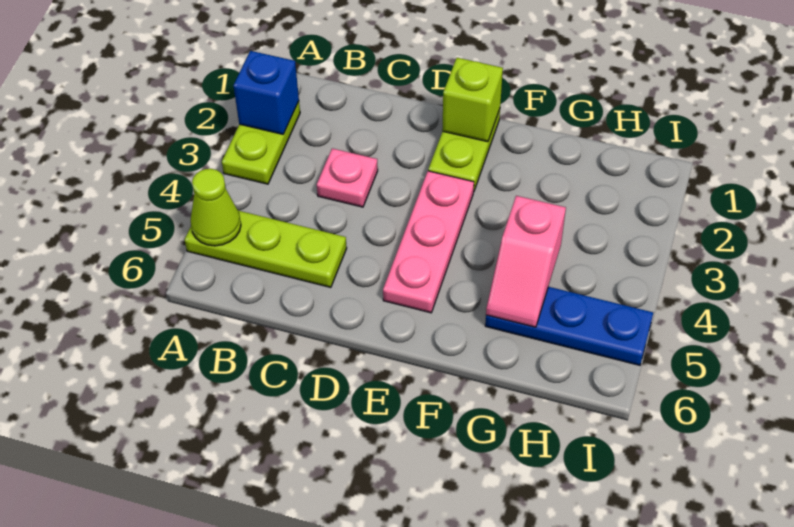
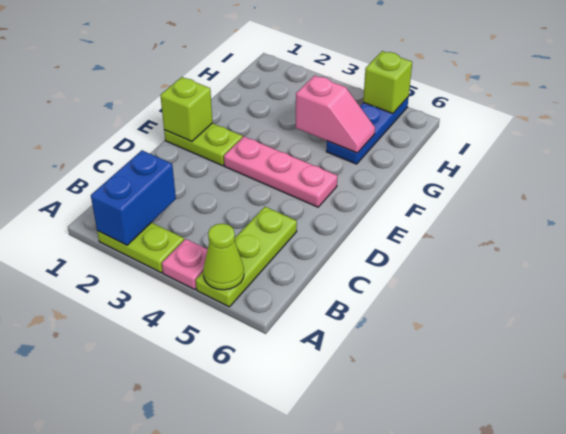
blue 1x1 brick [233,51,299,134] -> blue 1x2 brick [91,150,176,245]
pink 1x1 plate [317,148,378,207] -> pink 1x1 plate moved to [162,239,208,290]
none -> lime 1x1 brick [363,51,412,114]

